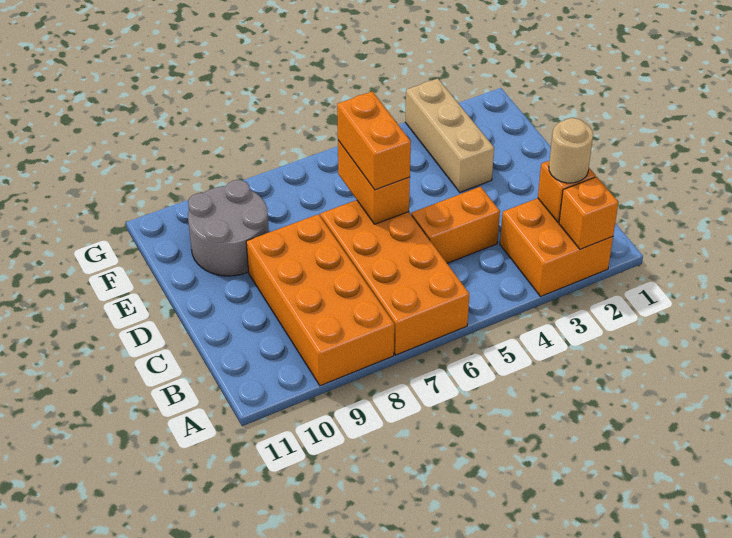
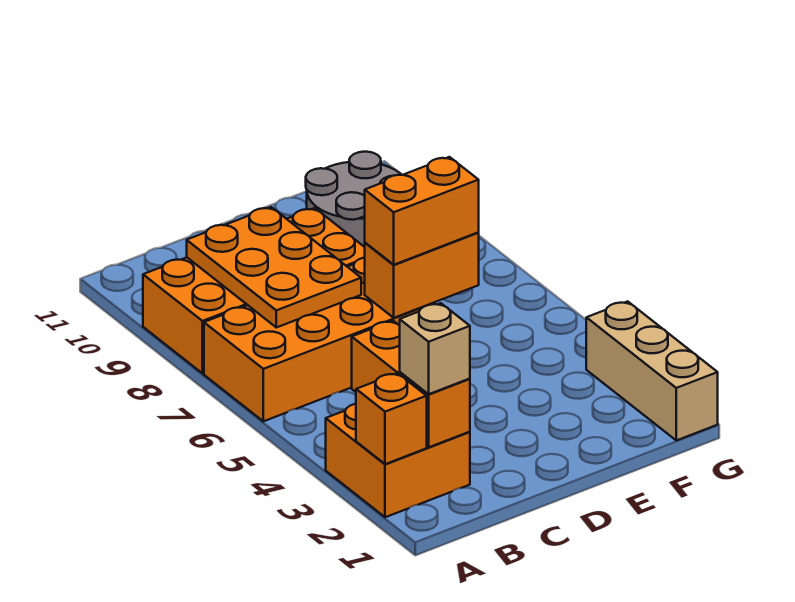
tan 1x1 round brick [549,118,593,183] -> tan 1x1 brick [400,303,470,394]
none -> orange 2x3 plate [187,207,361,328]
tan 1x3 brick [405,78,494,192] -> tan 1x3 brick turned to [586,301,718,440]

